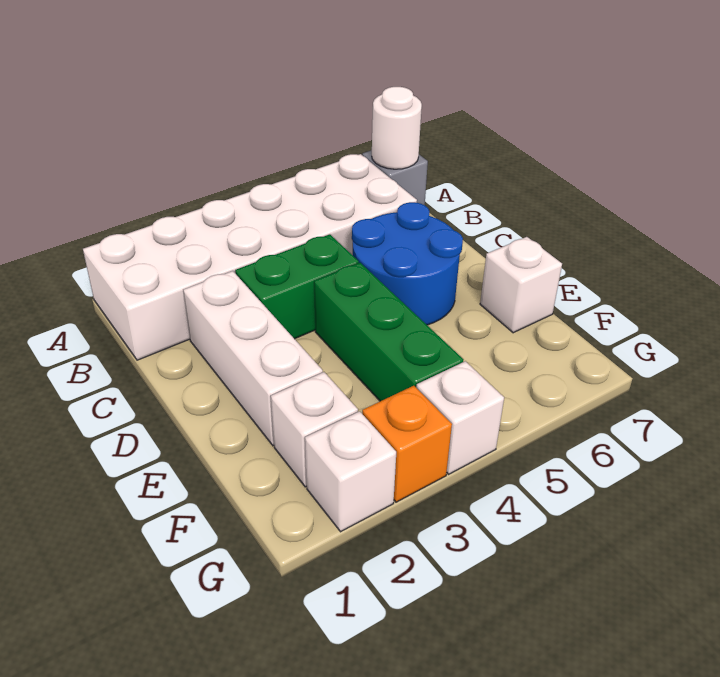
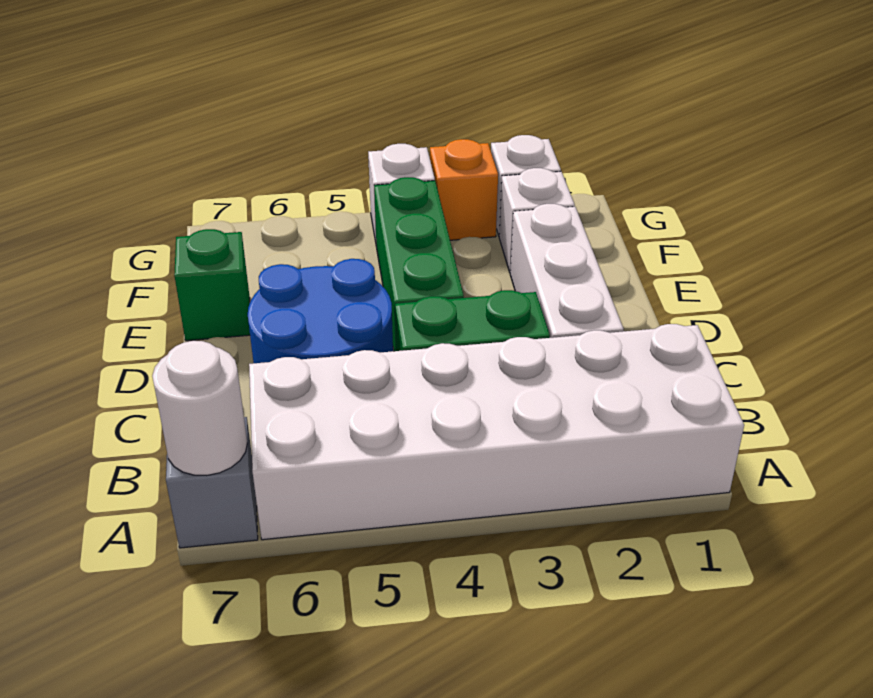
white 1x1 brick [480,237,562,333] -> green 1x1 brick [174,229,250,341]

